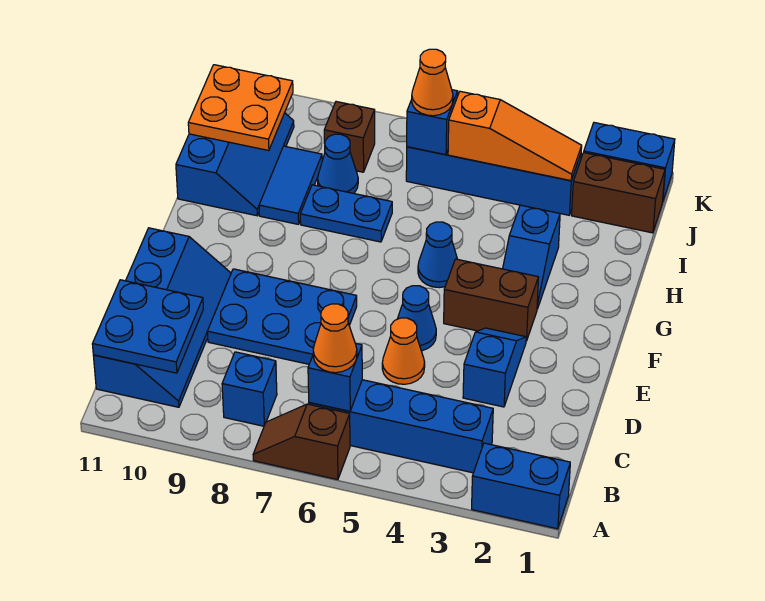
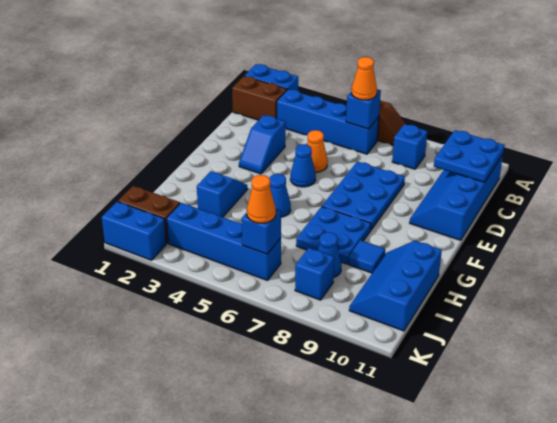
blue 2x3 plate [207,269,357,364] -> blue 2x3 plate turned to [322,161,405,230]
brown 1x2 brick [444,259,538,341] -> brown 1x2 brick moved to [232,76,287,120]
blue 1x2 plate [300,185,392,242] -> blue 2x2 plate [296,206,371,264]
blue 1x2 tile [259,146,322,224] -> blue 1x1 tile [348,240,385,273]
orange 2x2 plate [188,65,293,151] -> none
orange 1x3 slope [448,91,582,181] -> none
brown 1x1 brick [324,102,375,172] -> blue 1x1 brick [295,248,334,300]

